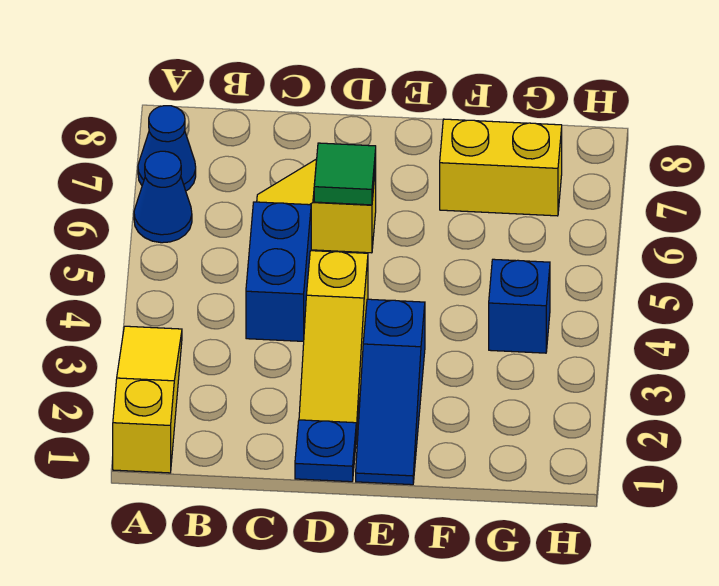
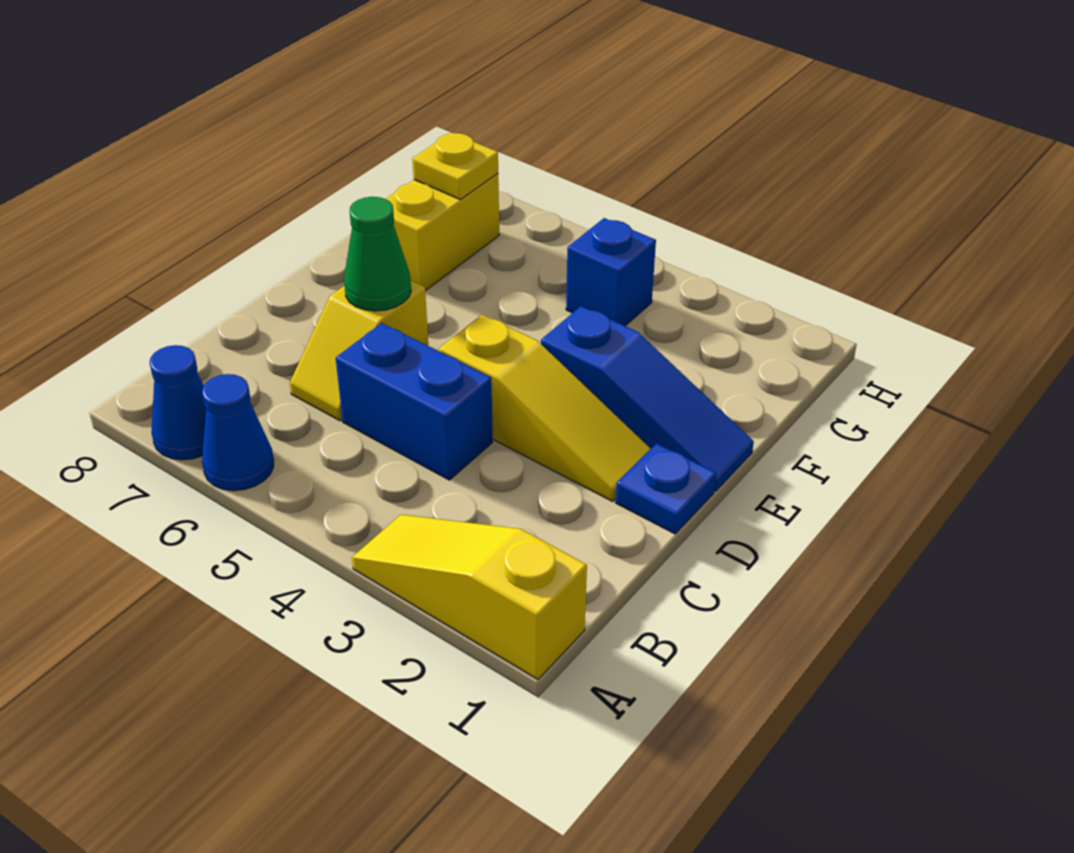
green 1x1 tile [314,143,376,205] -> green 1x1 cone [344,197,411,311]
none -> yellow 1x1 plate [412,133,498,200]

